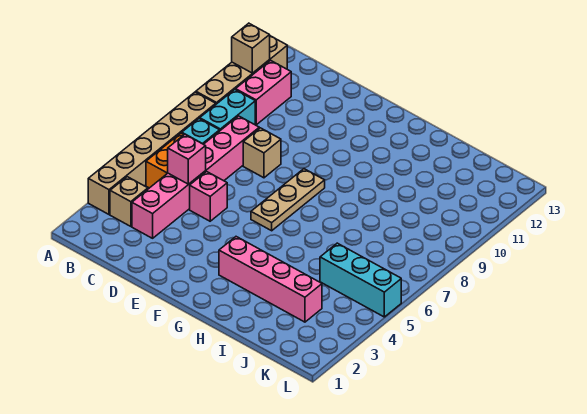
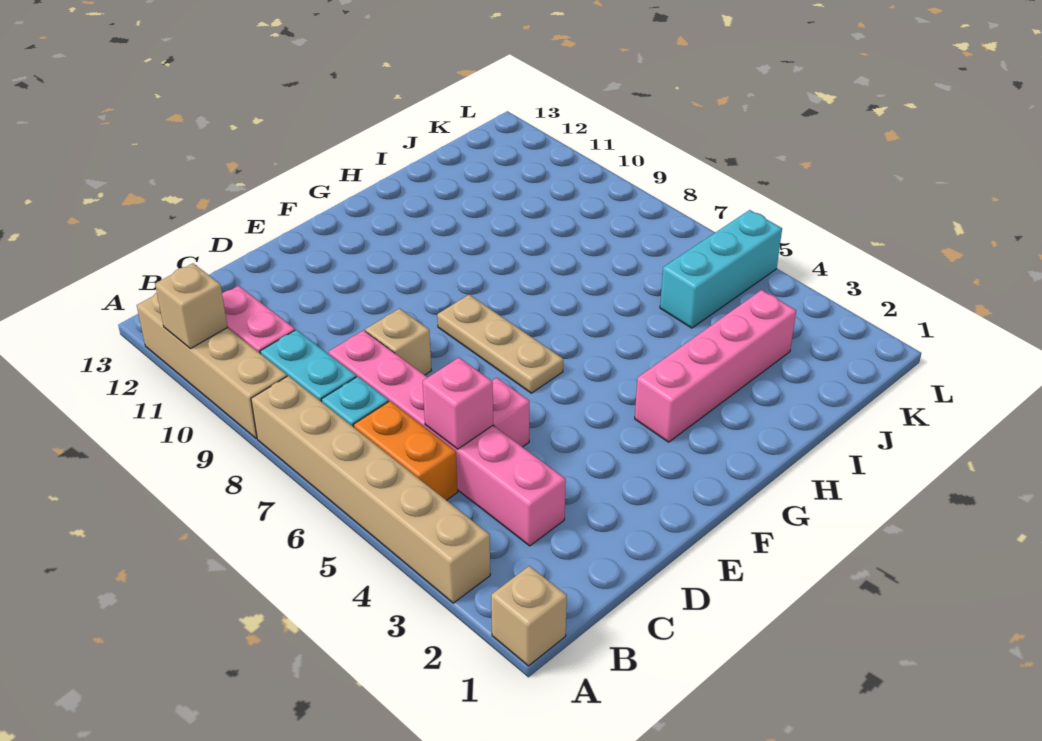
tan 1x1 brick [110,177,148,226] -> tan 1x1 brick moved to [491,566,567,666]

